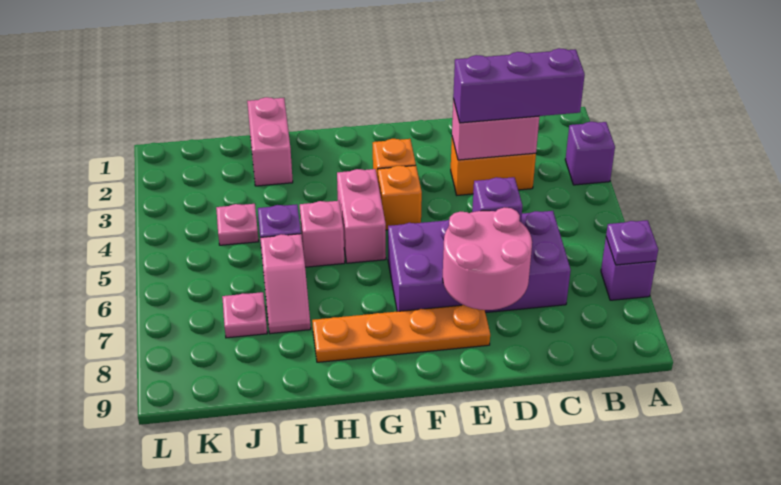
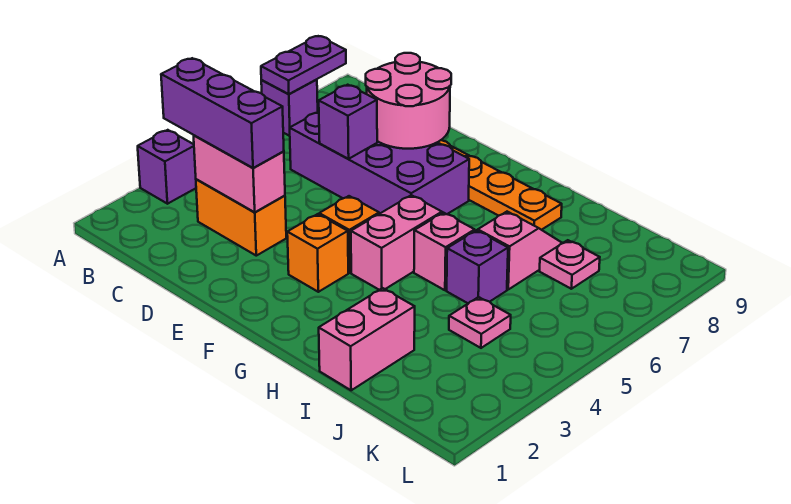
purple 1x1 plate [606,220,658,265] -> purple 1x2 plate [261,36,346,94]

